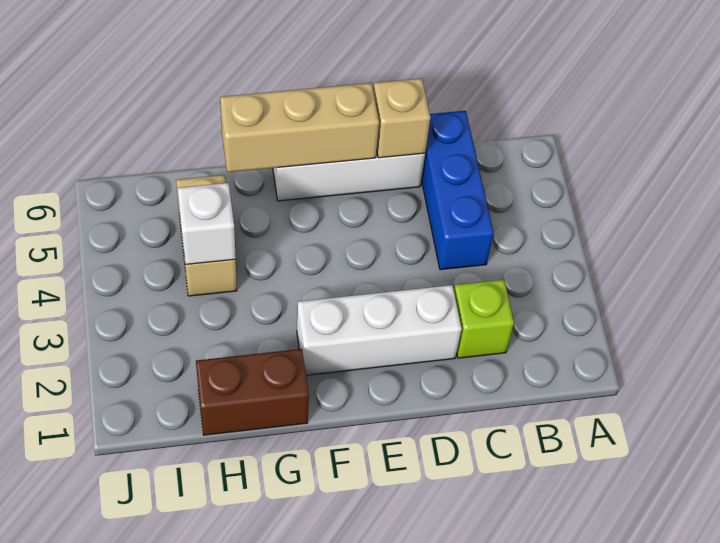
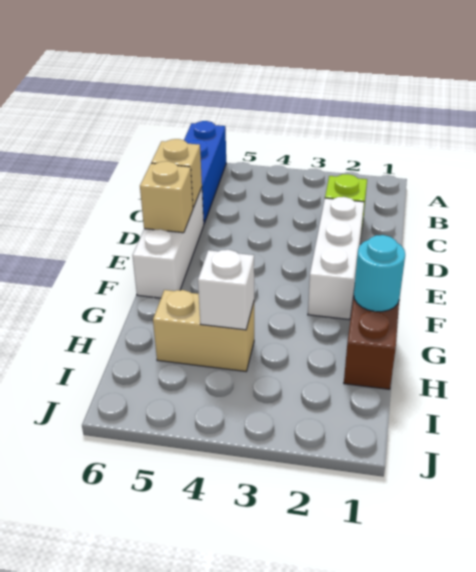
blue 1x3 brick [421,111,494,270] -> blue 1x3 brick turned to [184,121,226,223]
tan 1x3 brick [220,83,379,172] -> tan 1x1 brick [140,161,193,233]
none -> cyan 1x1 round brick [354,235,405,312]

